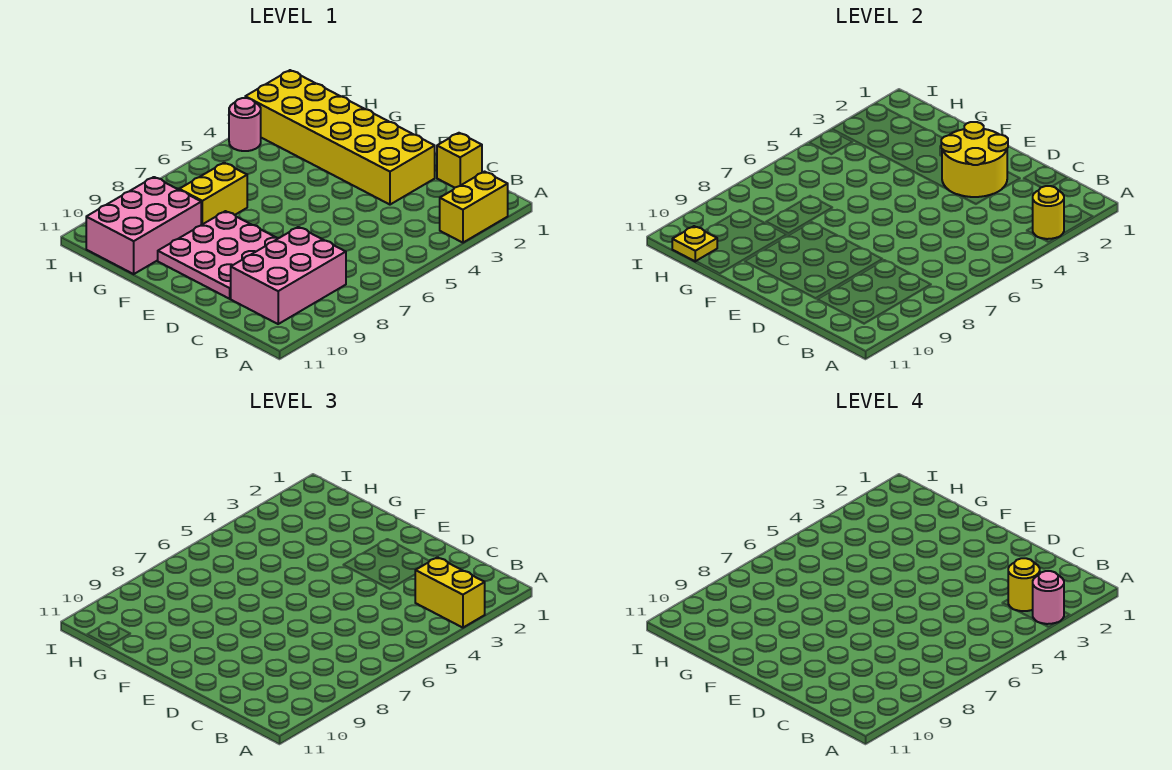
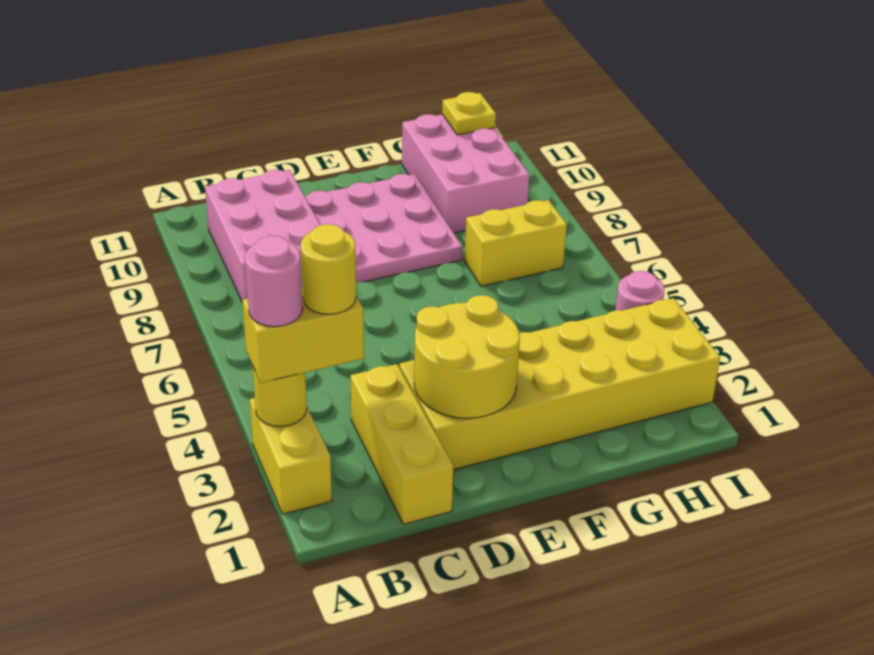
yellow 1x1 brick [437,133,482,188] -> yellow 1x3 brick [350,364,453,524]
yellow 1x2 brick [179,163,247,225] -> yellow 1x2 brick turned to [465,200,567,286]

